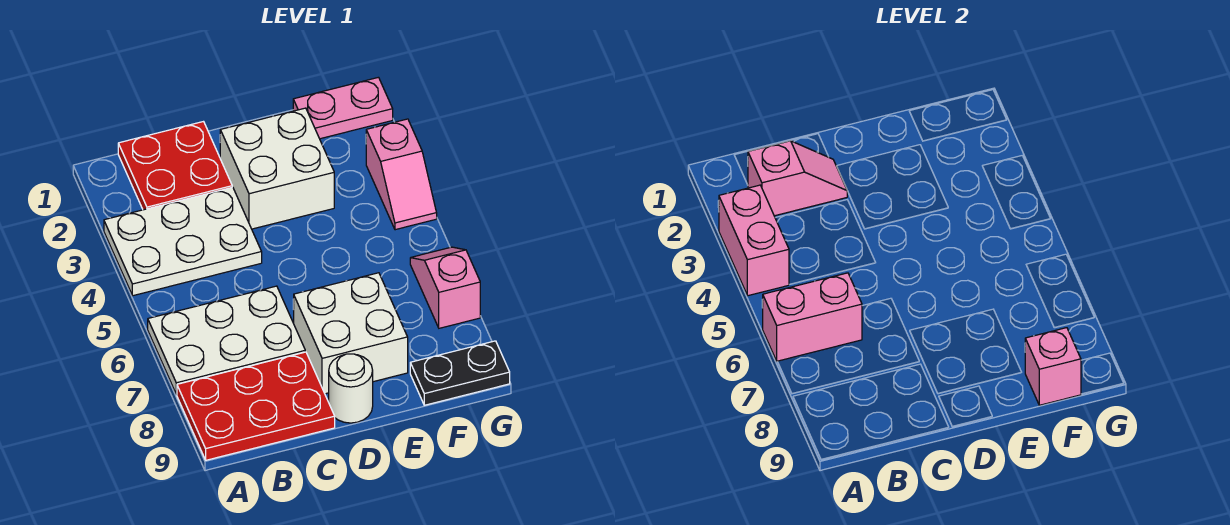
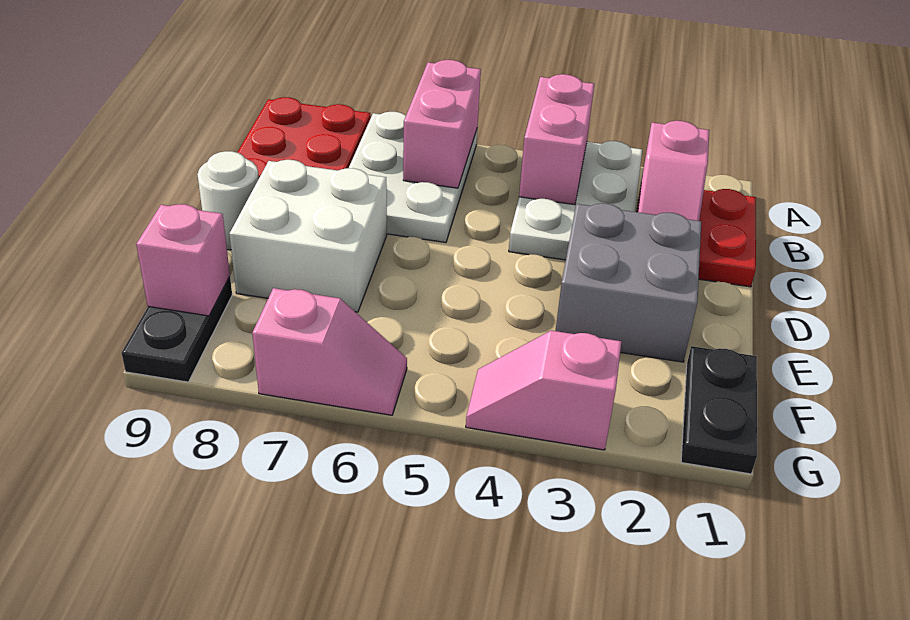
pink 1x2 brick [719,185,789,296] -> pink 1x2 brick turned to [519,74,594,205]
white 2x2 brick [220,108,334,229] -> grey 2x2 brick [556,203,701,362]
pink 1x2 plate [293,77,393,139] -> black 1x2 plate [681,346,757,474]

